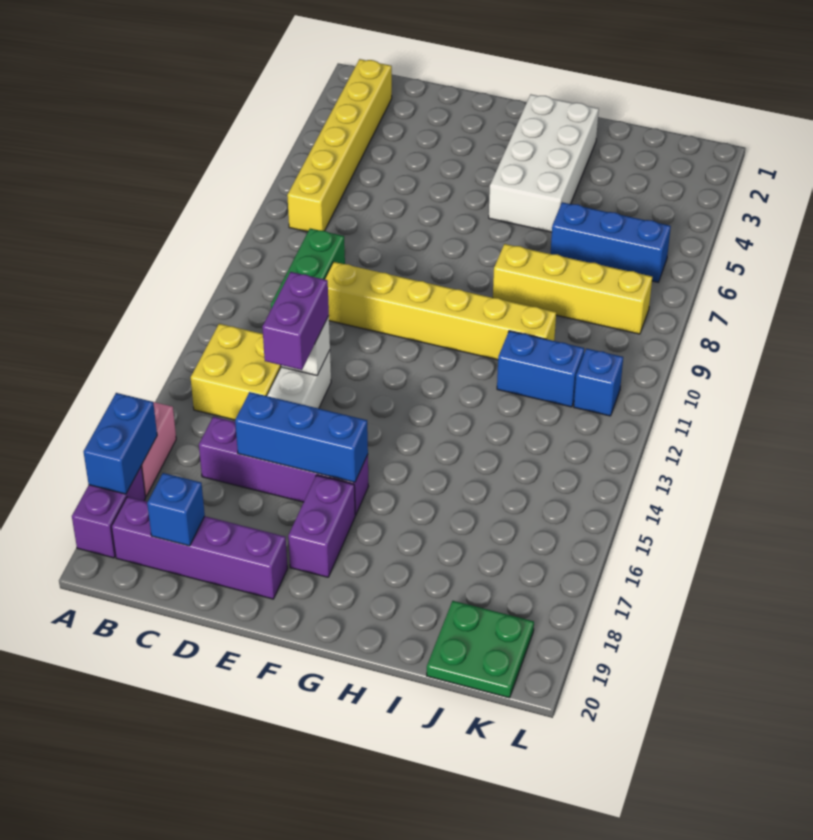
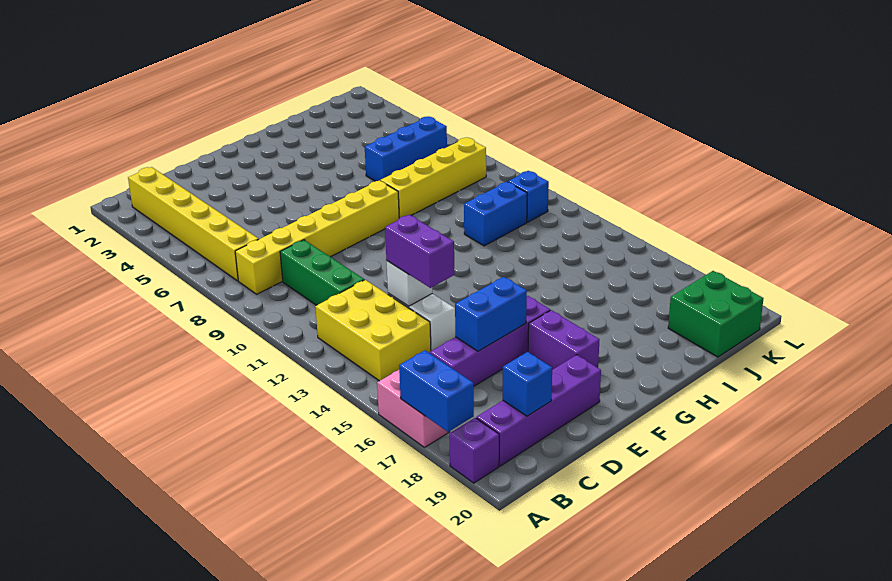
purple 1x2 brick [72,466,146,558] -> purple 1x1 brick [449,418,499,483]
yellow 2x2 brick [191,324,281,420] -> yellow 2x3 brick [315,280,431,381]
yellow 1x6 brick [325,262,556,360] -> yellow 1x6 brick moved to [235,180,399,294]
blue 1x3 brick [235,392,368,482] -> blue 1x2 brick [455,277,527,351]
white 2x4 brick [489,95,599,232] -> none
green 2x2 plate [427,601,534,698] -> green 2x2 brick [668,271,764,357]

